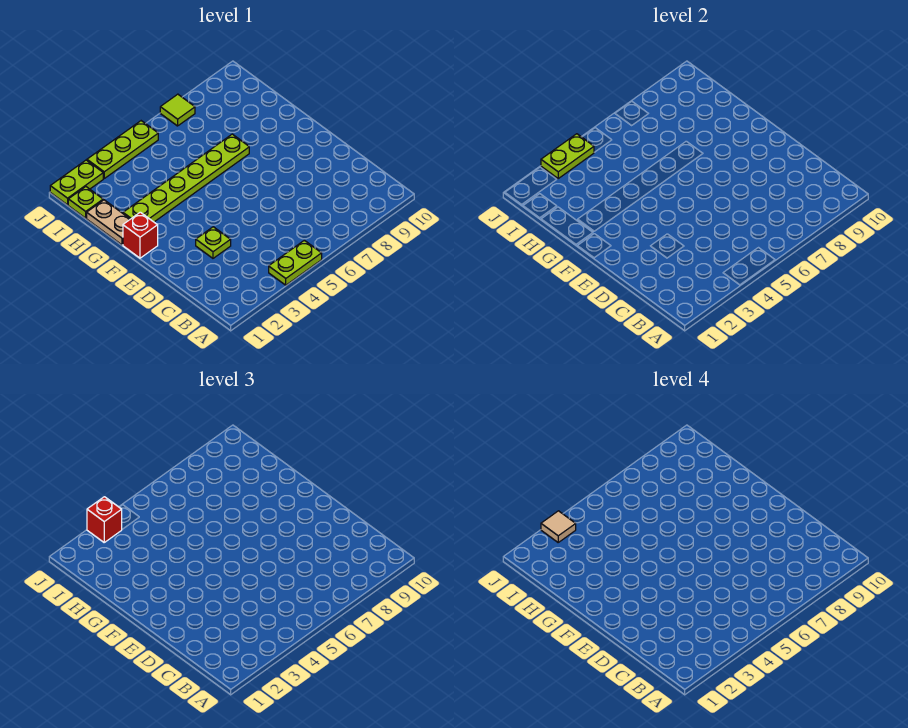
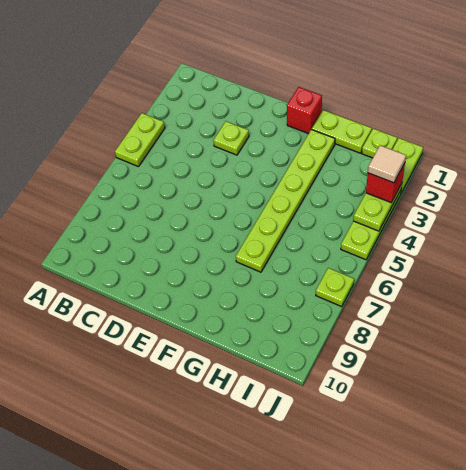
tan 1x2 plate [87,200,130,245] -> lime 1x2 plate [312,110,372,153]
lime 1x1 tile [160,94,195,126] -> lime 1x1 plate [316,268,354,307]

